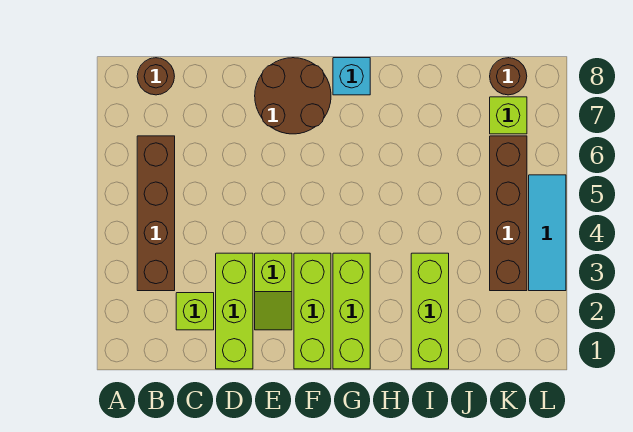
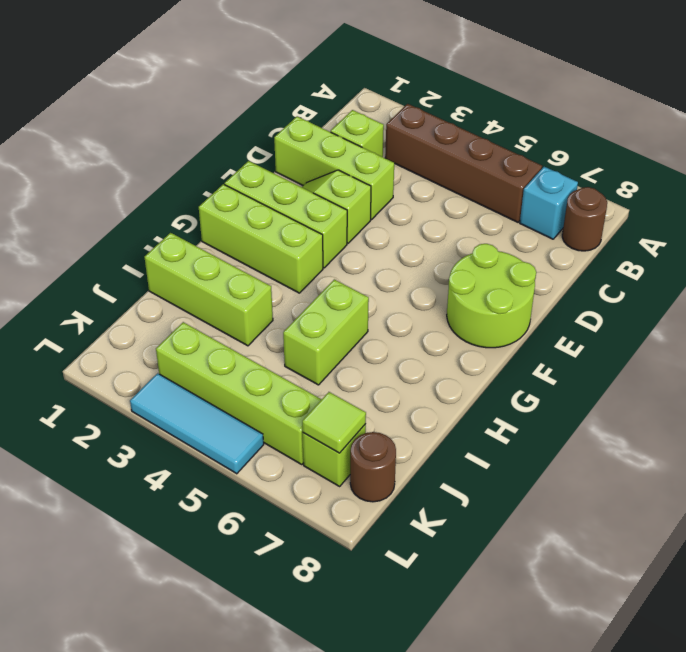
brown 2x2 round brick [255,58,331,134] -> lime 2x2 round brick [447,244,536,348]
cyan 1x1 brick [333,58,370,95] -> cyan 1x1 brick moved to [520,167,578,239]
none -> lime 1x2 brick [283,279,369,385]
brown 1x4 brick [490,136,527,291] -> lime 1x4 brick [156,322,322,465]
none -> lime 1x1 tile [302,392,366,453]

